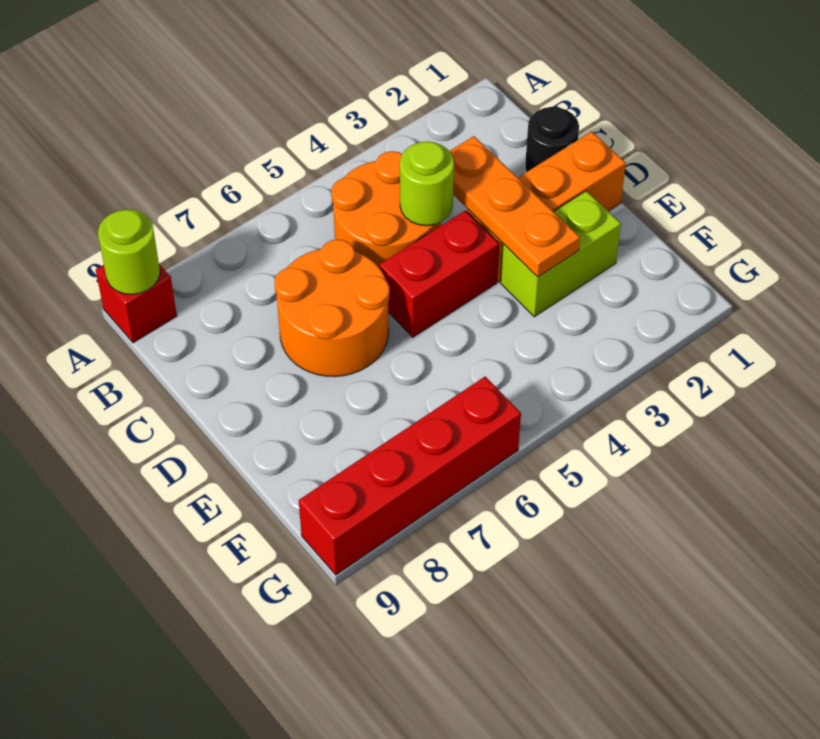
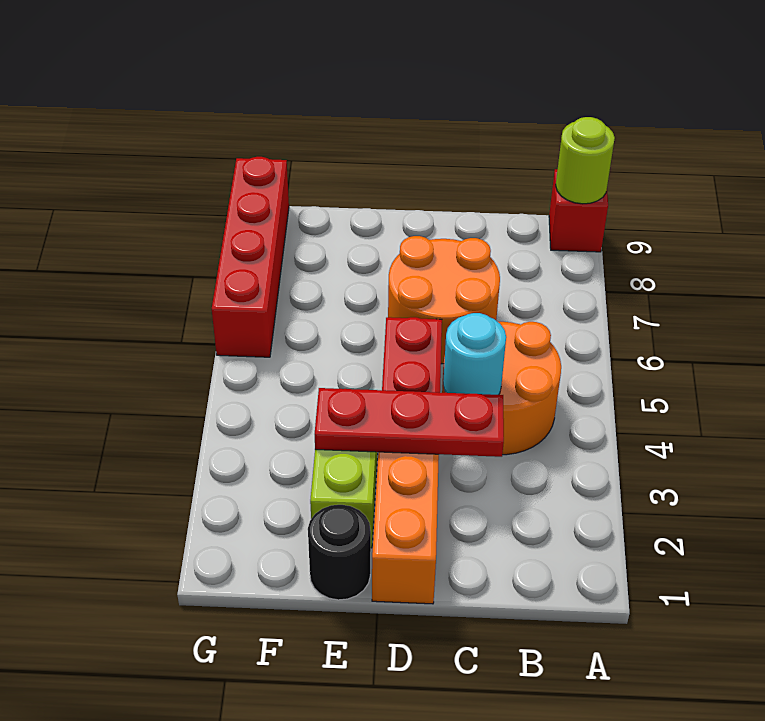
black 1x1 round brick [525,107,579,172] -> black 1x1 round brick moved to [308,505,371,600]
orange 1x3 plate [450,136,580,277] -> red 1x3 plate [315,388,504,457]
lime 1x1 round brick [400,141,454,226] -> cyan 1x1 round brick [443,313,506,395]

